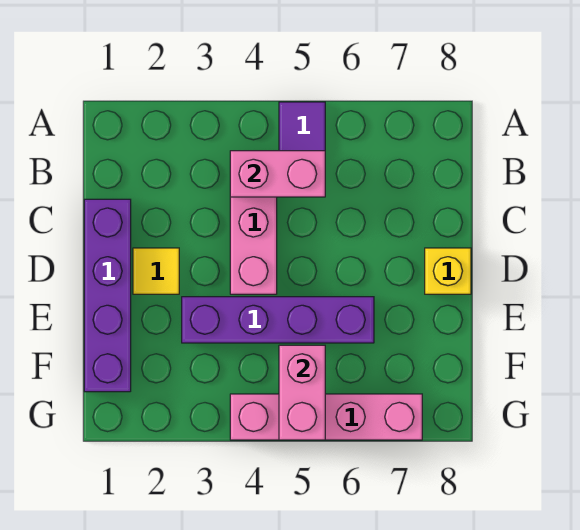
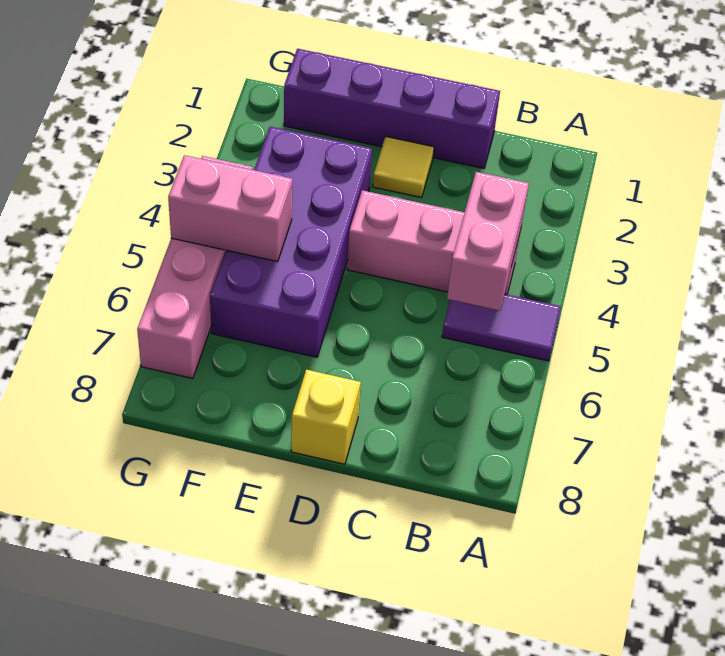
purple 1x4 brick [182,297,374,343] -> purple 2x4 brick [210,127,372,357]

